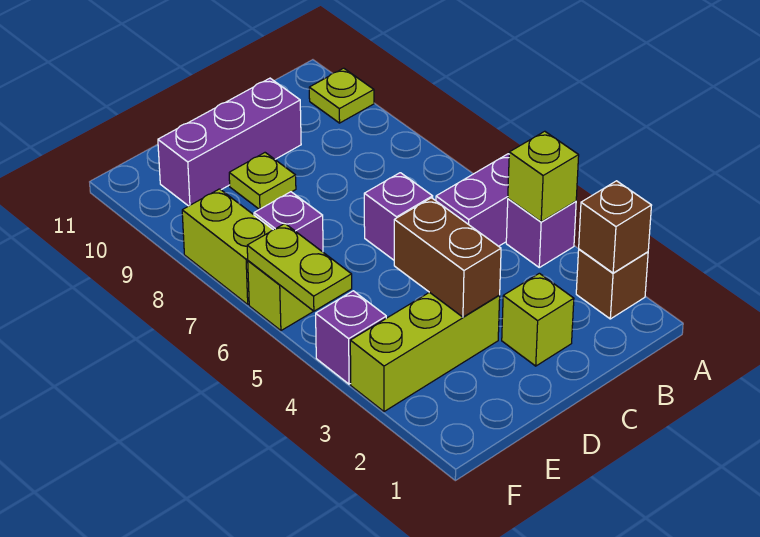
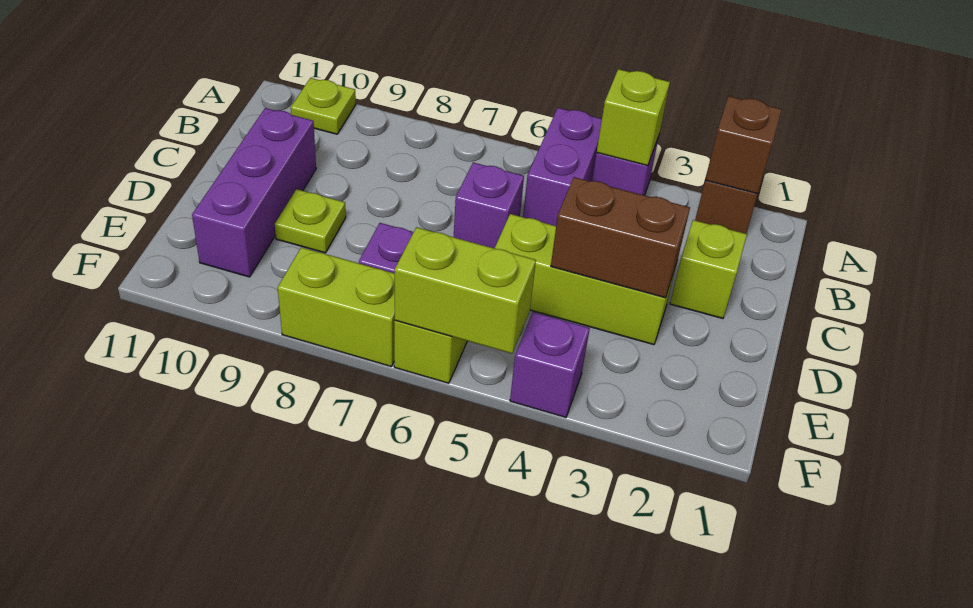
lime 1x3 brick [350,292,500,412] -> lime 1x3 brick turned to [495,214,677,345]
lime 1x2 plate [247,224,352,311] -> lime 1x2 brick [394,227,536,354]

